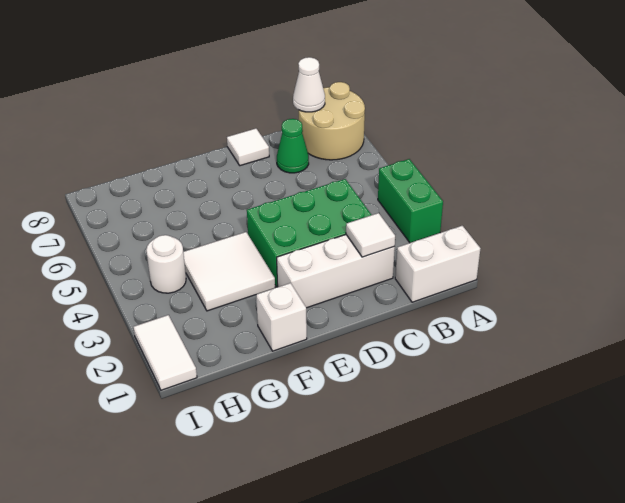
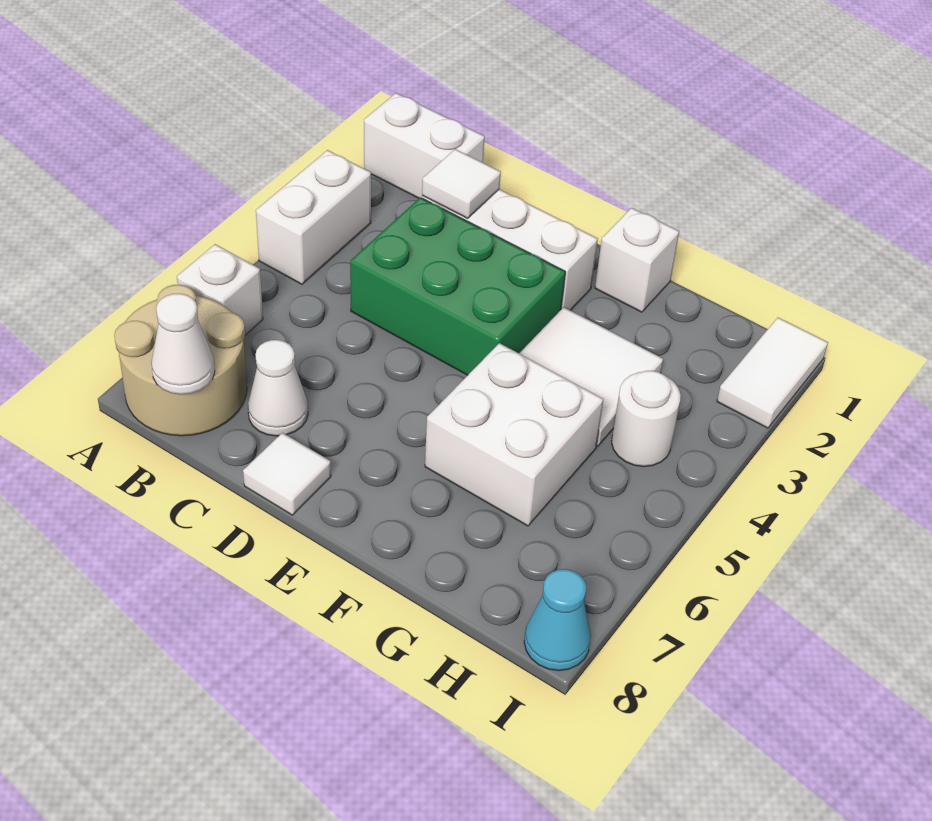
green 1x2 brick [378,159,443,243] -> white 1x2 brick [256,150,371,284]
none -> white 1x1 brick [177,244,263,335]
green 1x1 cone [277,119,309,173] -> white 1x1 cone [248,340,308,436]
none -> white 2x2 brick [425,343,604,526]
none -> cyan 1x1 cone [524,569,591,671]

